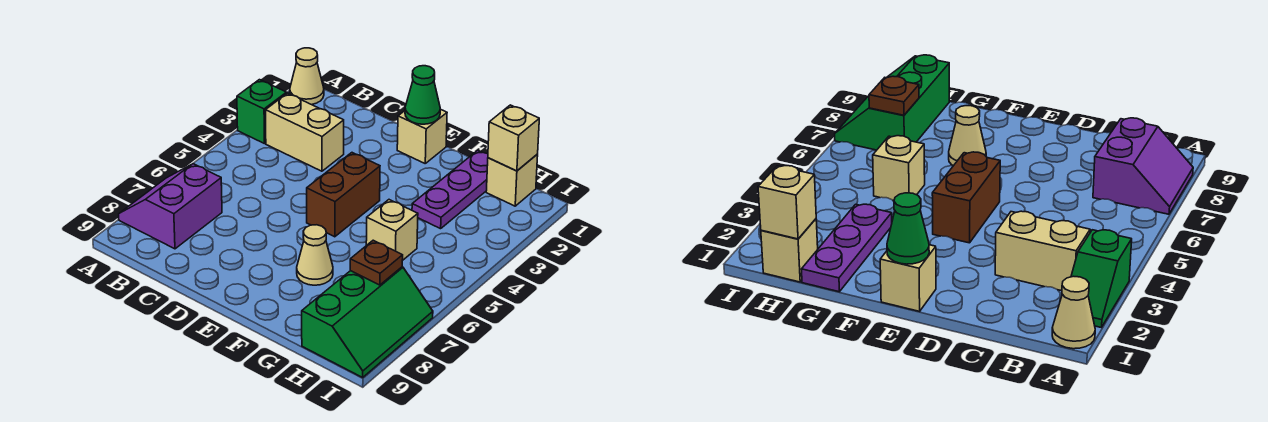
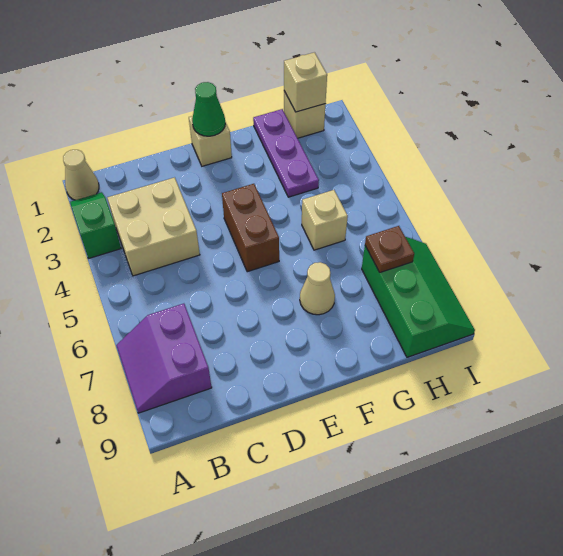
tan 1x2 brick [265,93,344,171] -> tan 2x2 brick [107,177,200,276]

